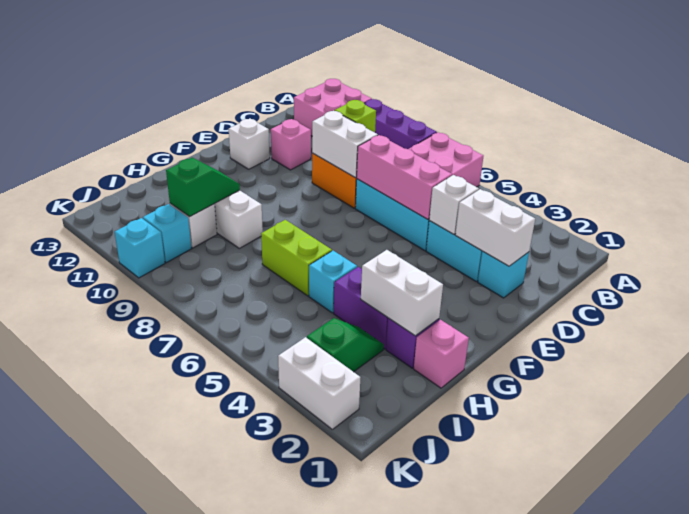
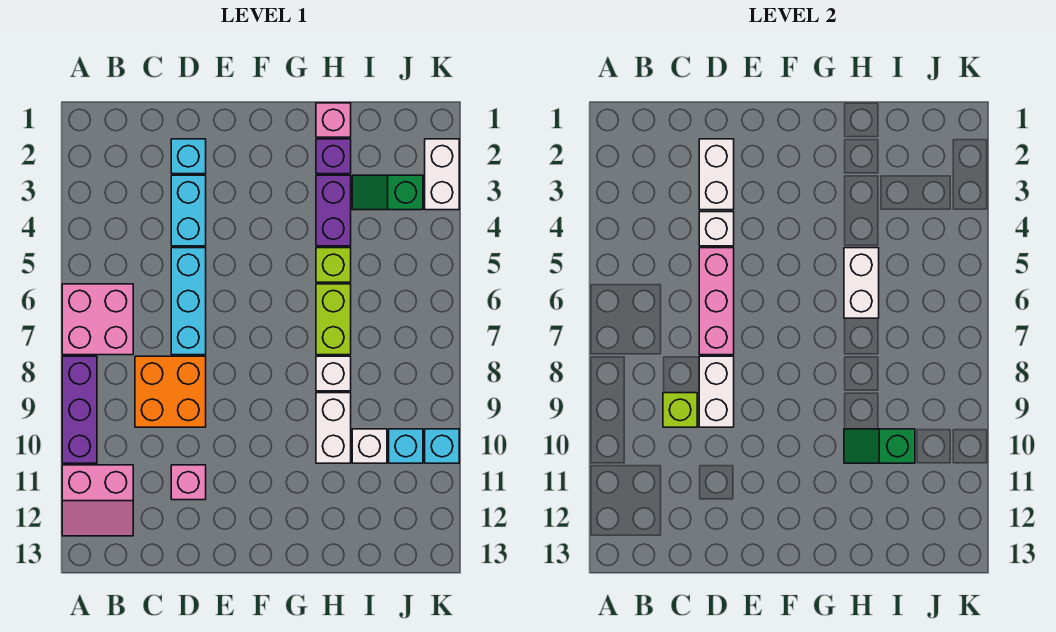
pink 2x2 brick [294,79,372,136] -> pink 2x2 slope [62,465,133,536]
white 1x1 brick [229,119,270,169] -> white 1x1 brick moved to [316,356,351,391]
white 1x2 brick [361,250,443,336] -> white 1x2 brick moved to [844,248,879,318]
cyan 1x1 brick [309,251,357,313] -> lime 1x1 brick [316,248,351,282]

